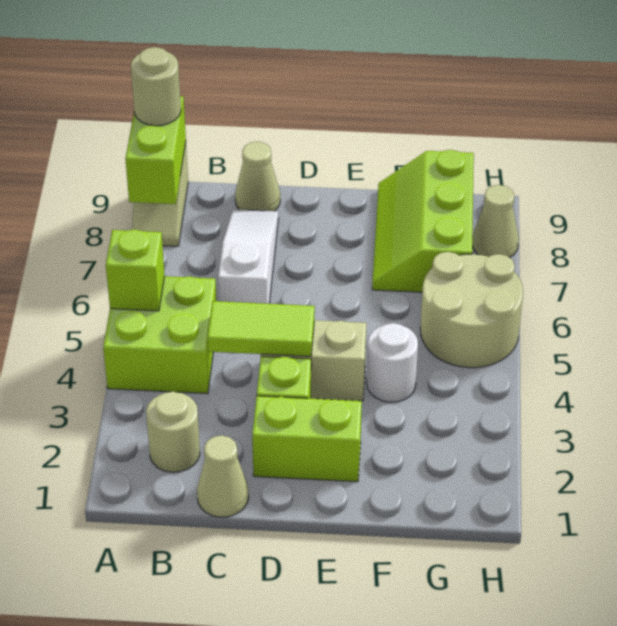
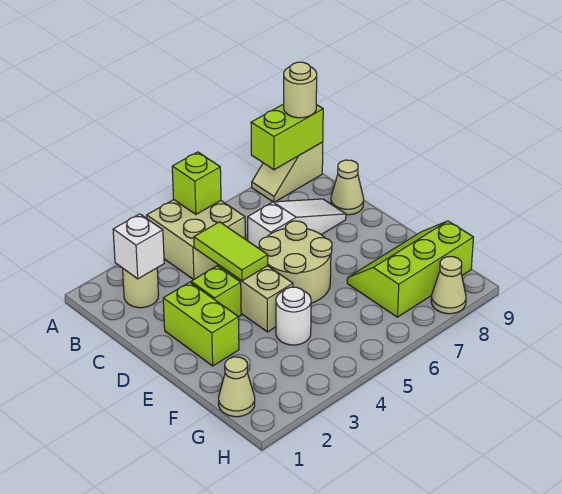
lime 2x2 brick [103,276,217,394] -> tan 2x2 brick [147,200,245,280]
none -> white 1x1 brick [113,214,164,279]
tan 1x1 cone [197,435,249,517] -> tan 1x1 cone moved to [219,357,255,417]
tan 2x2 round brick [420,252,523,368] -> tan 2x2 round brick moved to [259,221,332,303]

